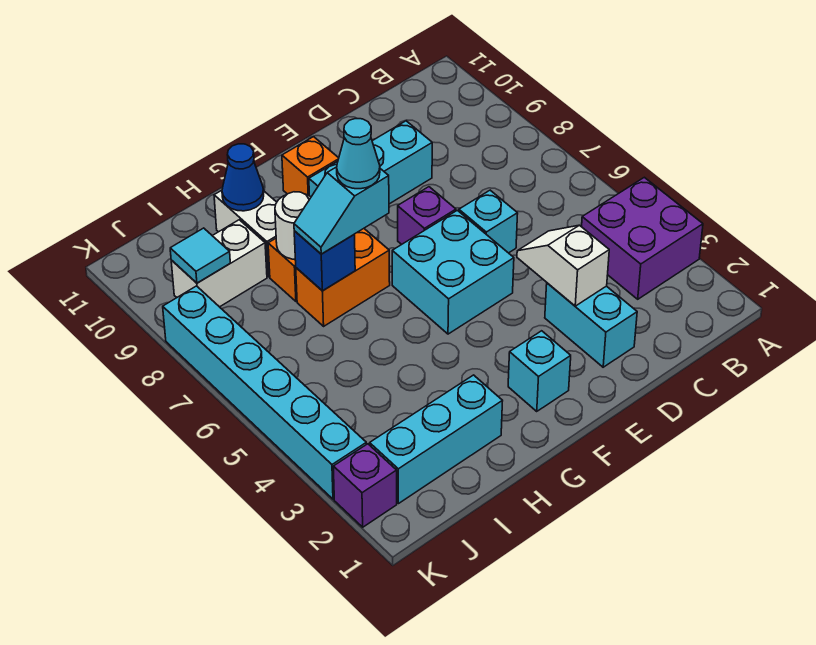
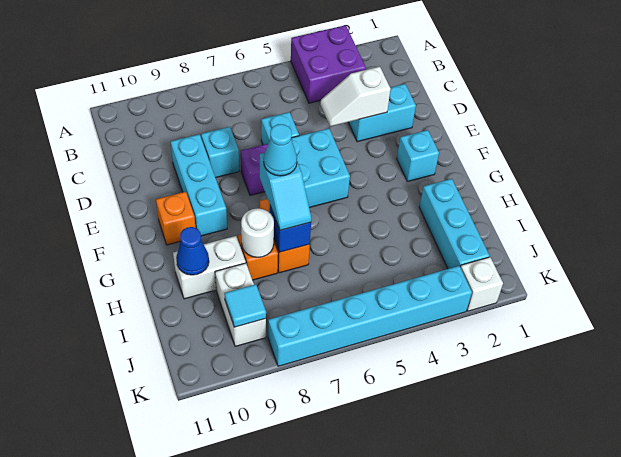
none -> cyan 1x1 brick [201,127,239,178]
purple 1x1 brick [333,444,397,527] -> white 1x1 brick [460,257,503,311]

